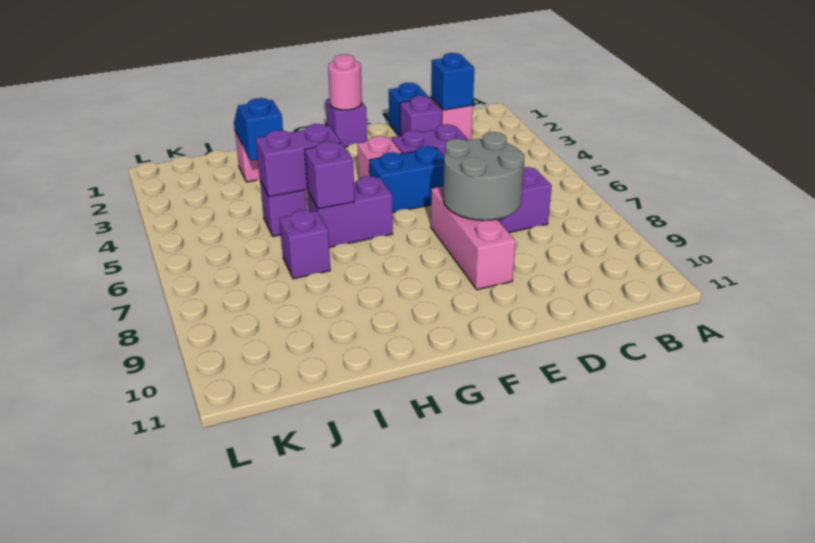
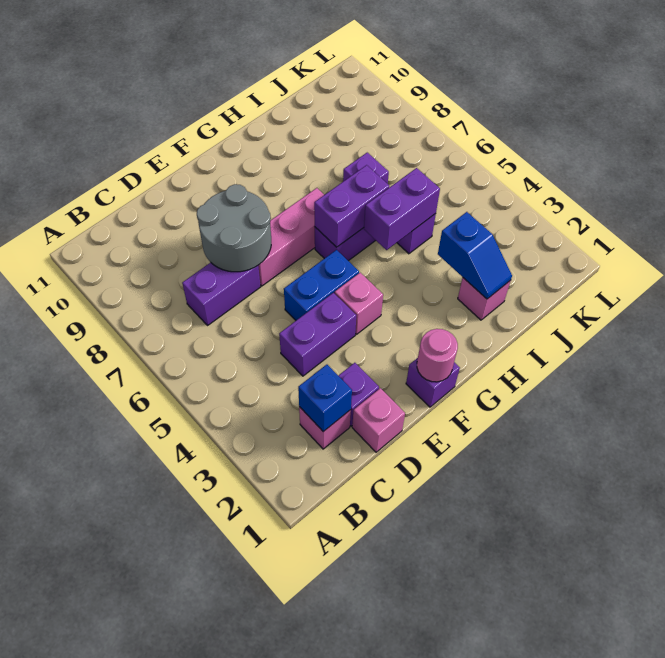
blue 1x1 brick [389,83,429,136] -> pink 1x1 brick [352,388,405,452]
pink 1x3 brick [431,186,516,290] -> pink 1x3 brick turned to [258,188,324,286]
purple 1x1 brick [305,141,355,209] -> purple 1x2 brick [314,165,389,247]

